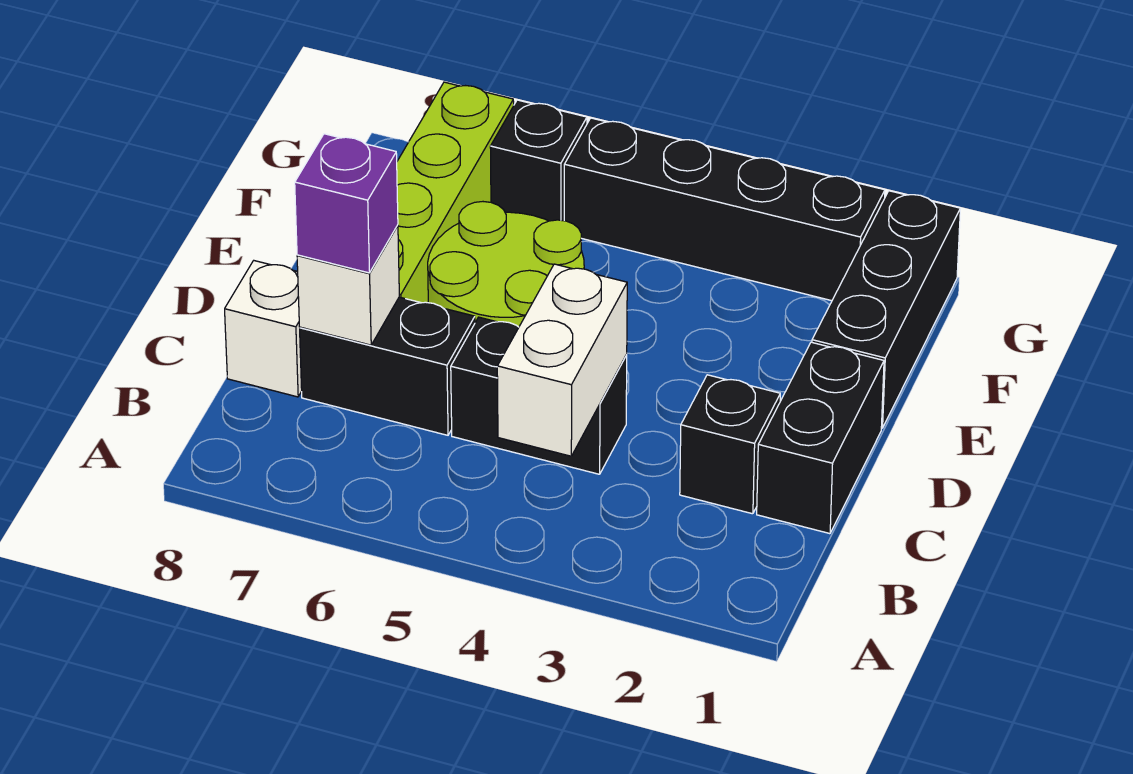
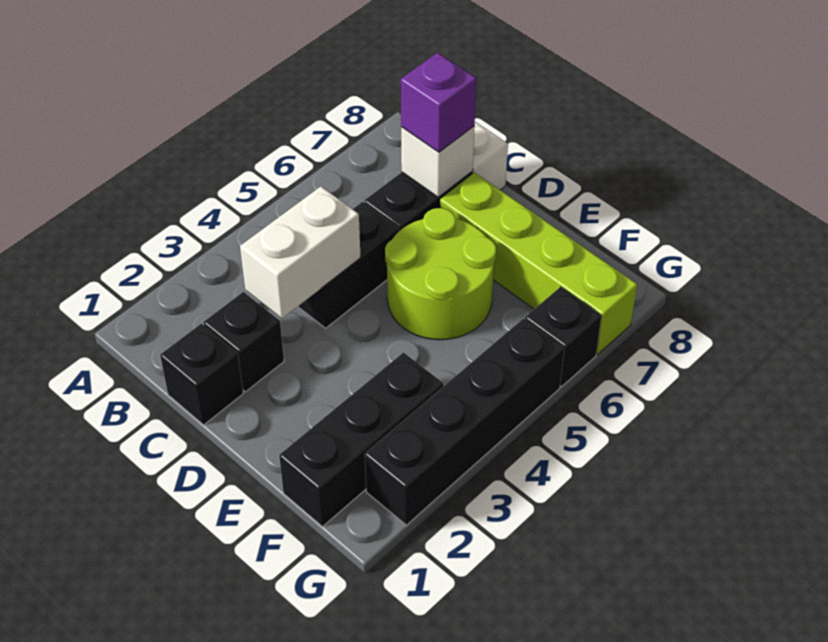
white 1x2 brick [497,264,627,456] -> white 1x2 brick turned to [240,187,361,318]
black 1x2 brick [757,342,884,534] -> black 1x1 brick [160,324,243,425]
black 1x3 brick [812,191,960,428] -> black 1x3 brick turned to [279,353,443,527]

